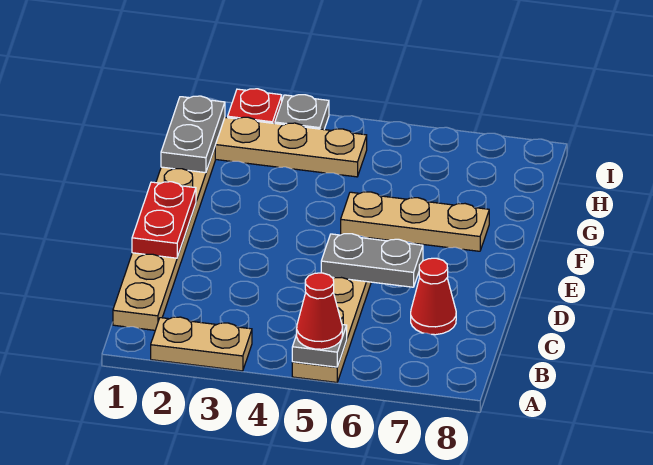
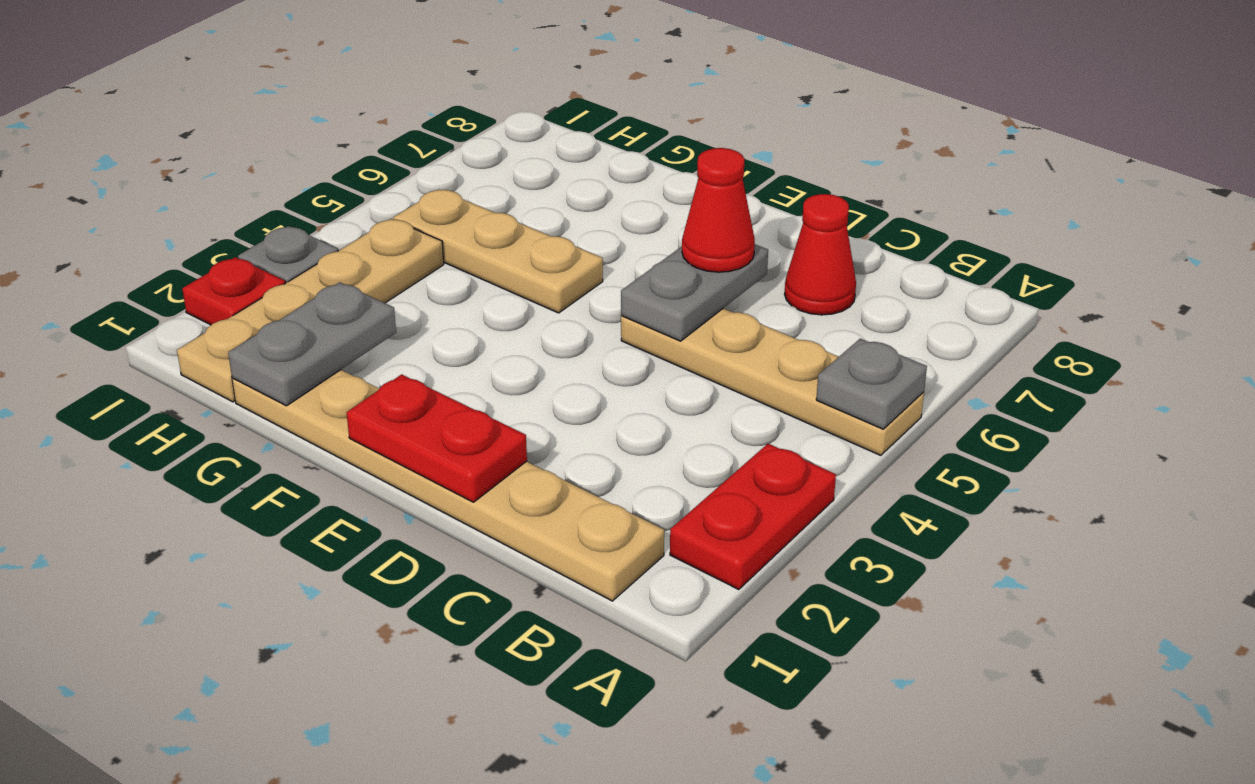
tan 1x2 plate [151,317,252,371] -> red 1x2 plate [670,444,836,590]
red 1x1 cone [297,273,342,349] -> red 1x1 cone moved to [682,148,755,272]
tan 1x3 plate [341,192,489,251] -> tan 1x3 plate turned to [393,189,603,313]
grey 1x2 plate [161,96,225,173] -> grey 1x2 plate turned to [228,282,396,406]

